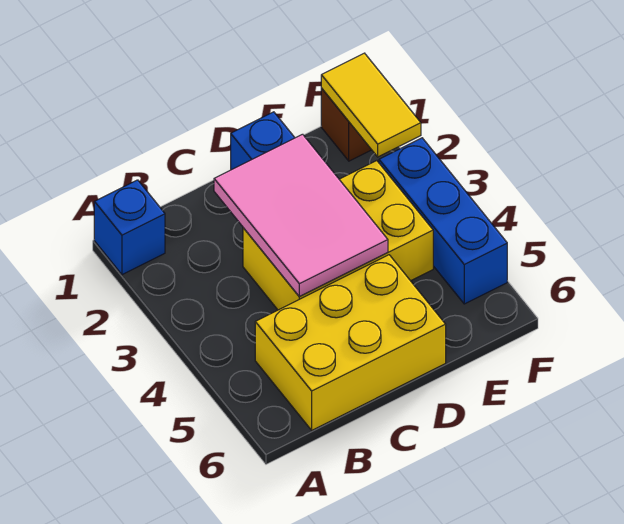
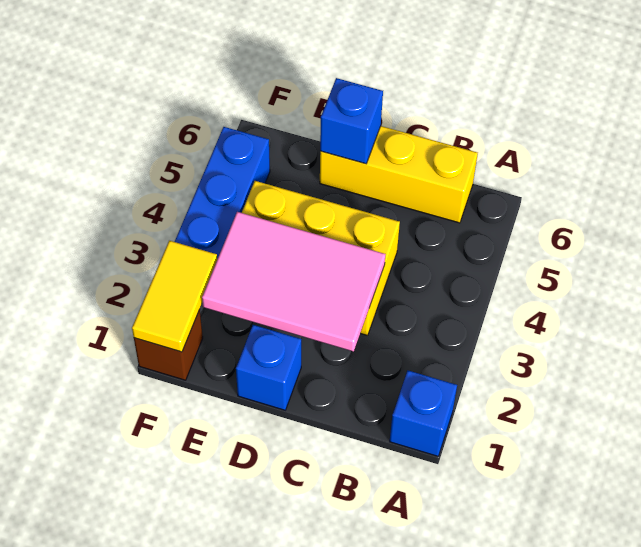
yellow 2x3 brick [255,255,446,430] -> yellow 1x3 brick [320,126,478,223]
pink 2x3 tile [214,134,388,297] -> pink 2x3 tile turned to [202,212,386,351]
none -> blue 1x1 brick [320,78,383,164]

